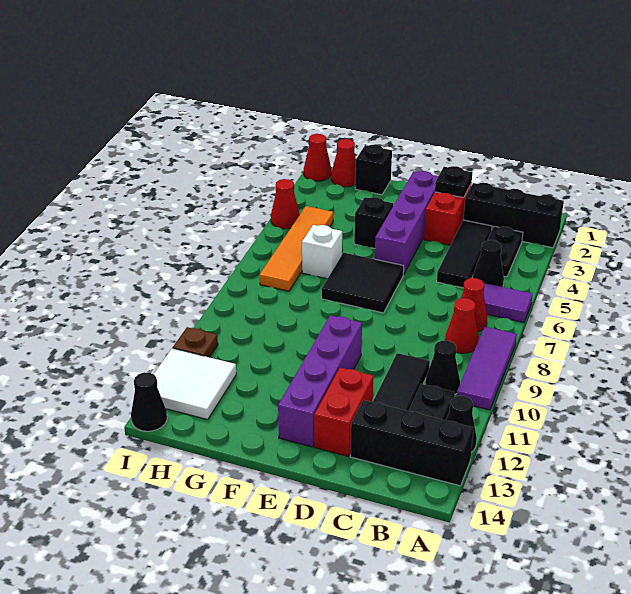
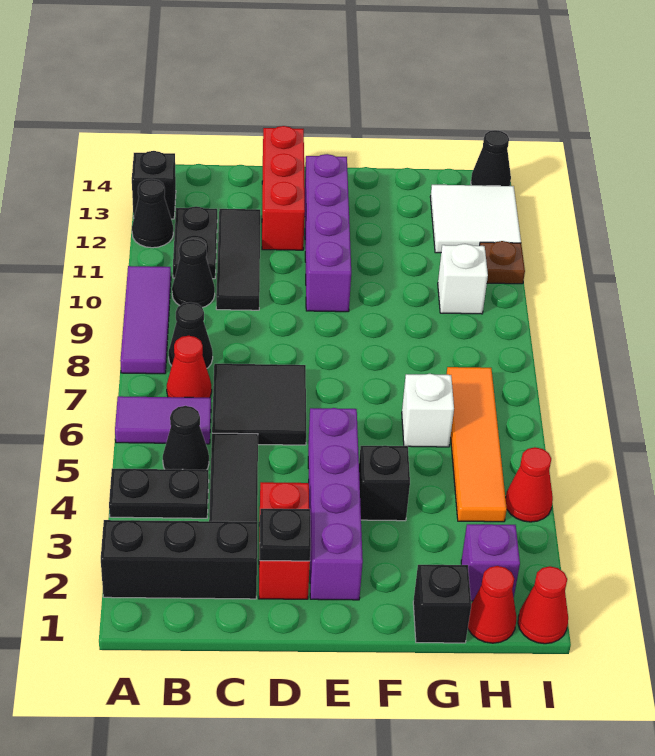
black 1x3 brick [350,400,474,486] -> black 1x1 brick [132,151,176,219]
black 1x2 plate [487,226,523,277] -> black 1x2 plate turned to [109,469,209,518]
red 1x1 cone [445,298,479,353] -> black 1x1 cone [168,302,213,368]
red 1x2 brick [314,367,374,456] -> red 1x3 brick [262,126,305,250]
black 2x2 tile [322,253,404,313] -> black 2x2 tile moved to [212,364,306,445]
none -> purple 1x1 brick [461,524,520,601]
none -> white 1x1 brick [438,244,488,314]

